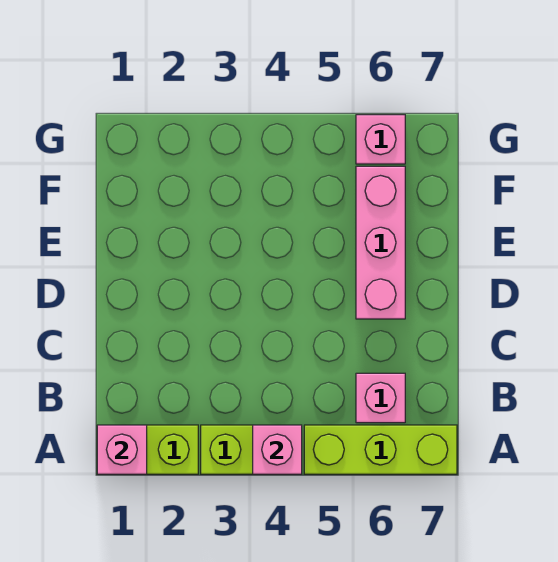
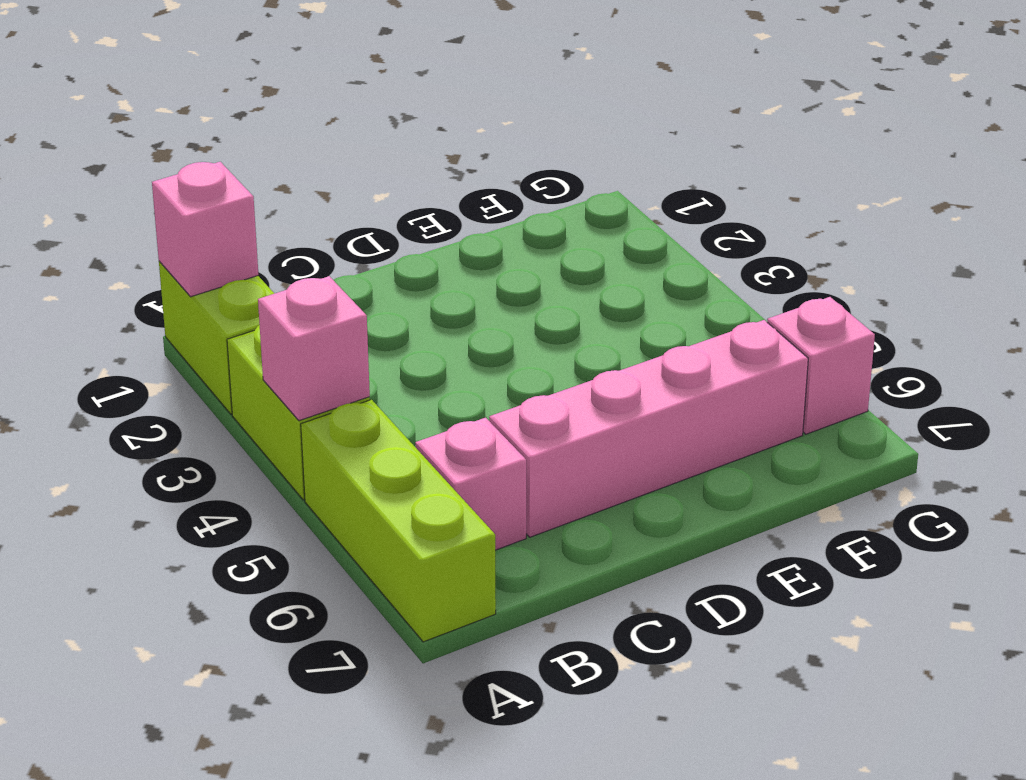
pink 1x3 brick [356,166,405,319] -> pink 1x4 brick [489,320,808,537]

